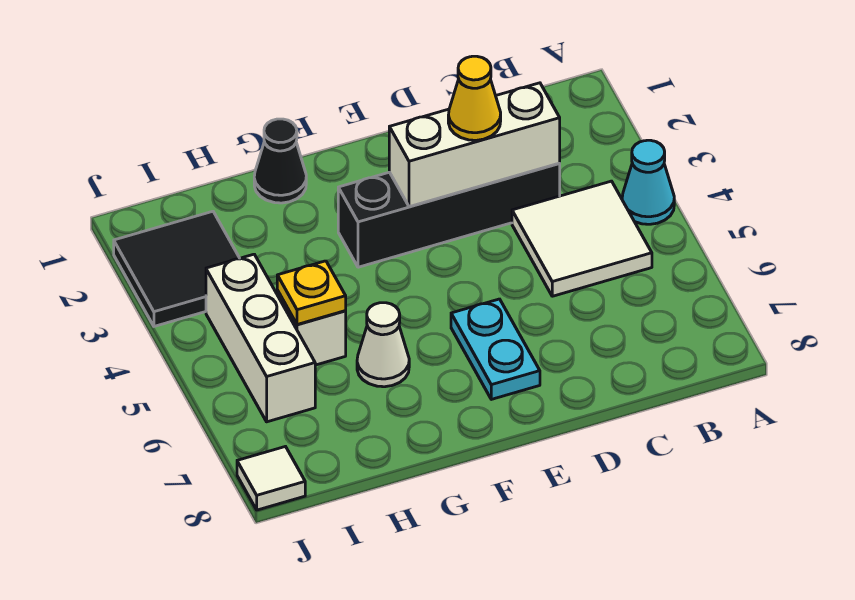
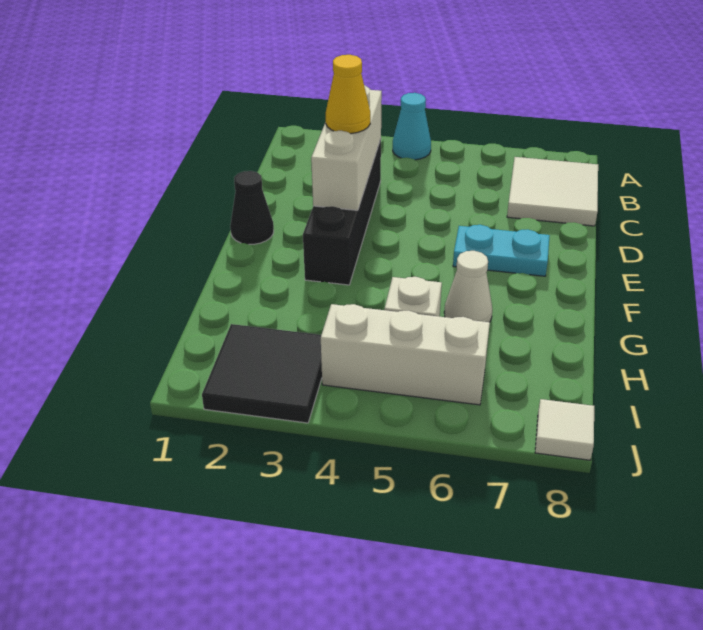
white 2x2 tile [512,181,652,296] -> white 2x2 tile moved to [507,157,598,226]
black 1x1 cone [254,119,306,203] -> black 1x1 cone moved to [230,171,274,244]
yellow 1x1 plate [277,261,346,325] -> none

